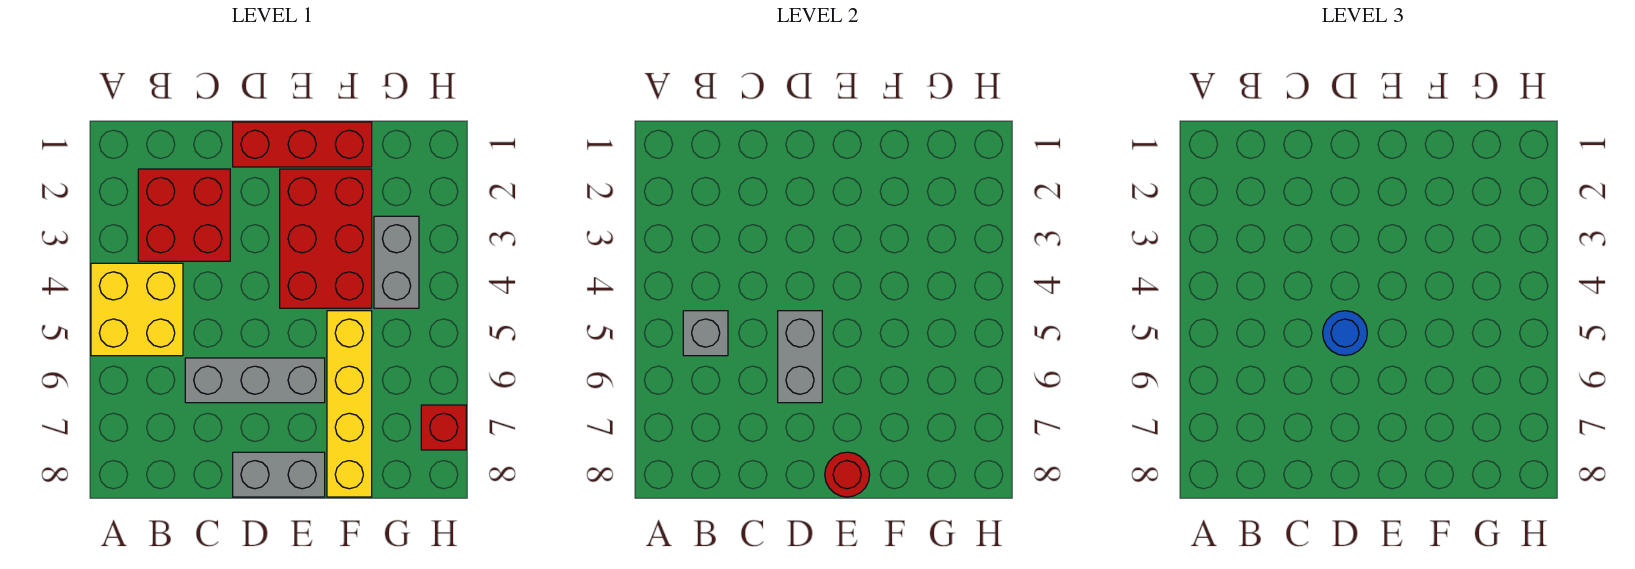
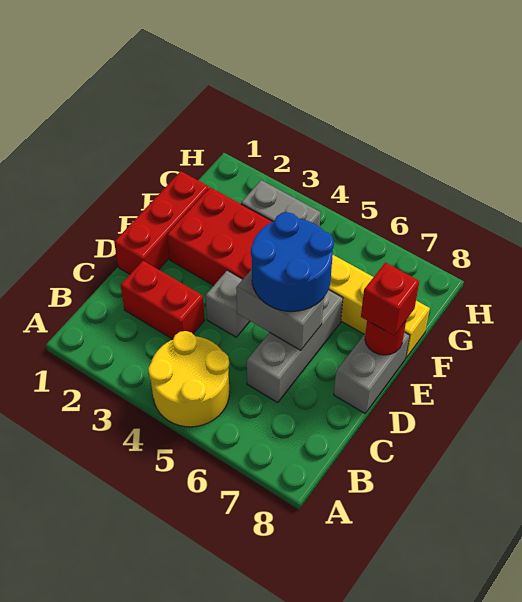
yellow 2x2 brick [91,263,183,356] -> yellow 2x2 round brick [148,331,230,427]
red 2x2 brick [138,169,230,261] -> red 1x2 brick [120,261,205,339]
grey 1x1 brick [683,311,728,356] -> grey 1x1 brick moved to [206,271,250,337]
blue 1x1 round brick [1323,311,1367,355] -> blue 2x2 round brick [251,212,334,311]
red 1x1 brick [421,405,466,450] -> red 1x1 brick moved to [361,262,419,335]

